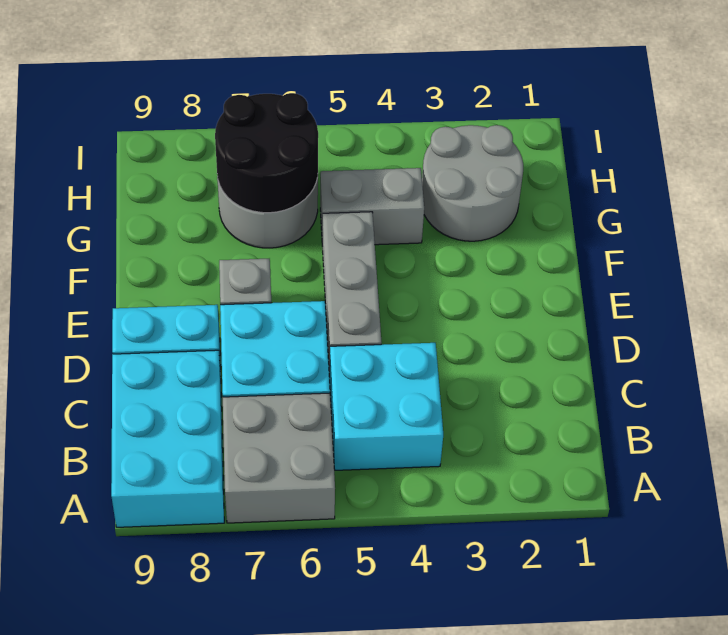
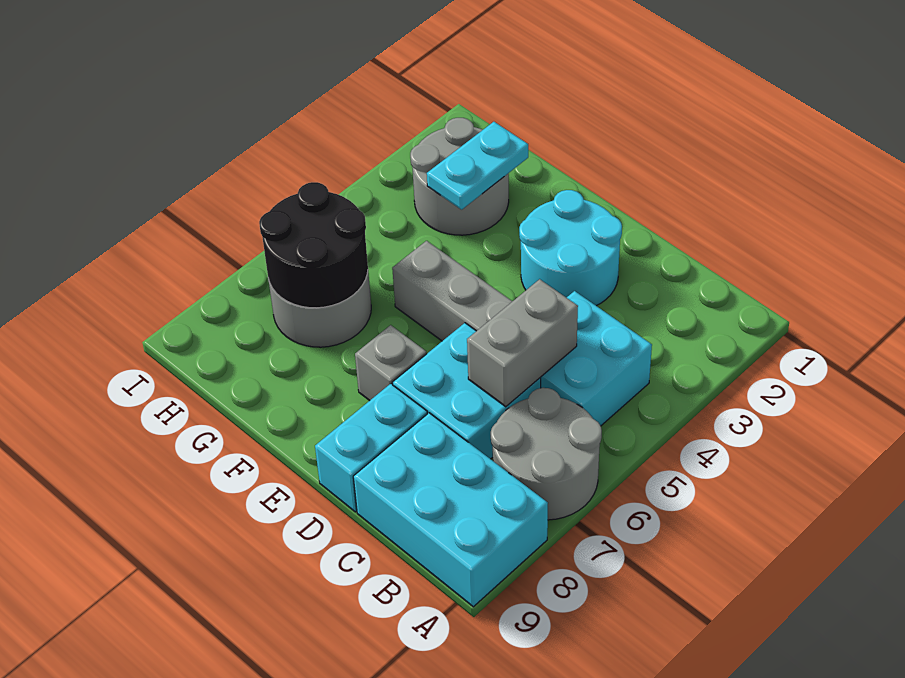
grey 2x2 brick [223,393,335,523] -> grey 2x2 round brick [491,388,602,520]
none -> cyan 2x2 round brick [519,190,622,306]
none -> cyan 1x2 plate [427,122,528,210]
grey 1x2 brick [320,168,424,246] -> grey 1x2 brick moved to [467,279,578,407]

